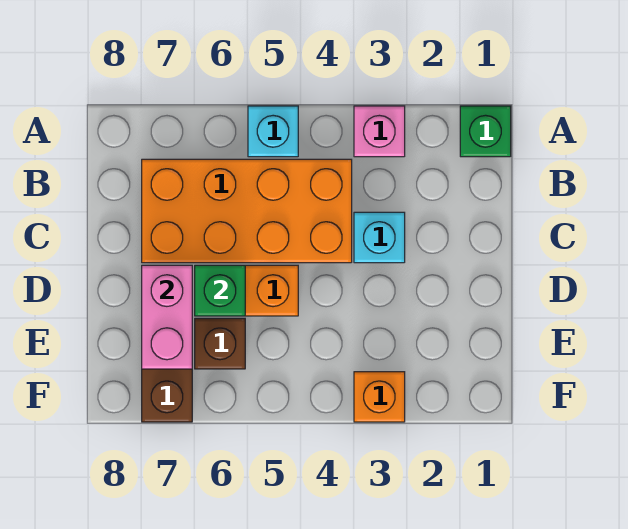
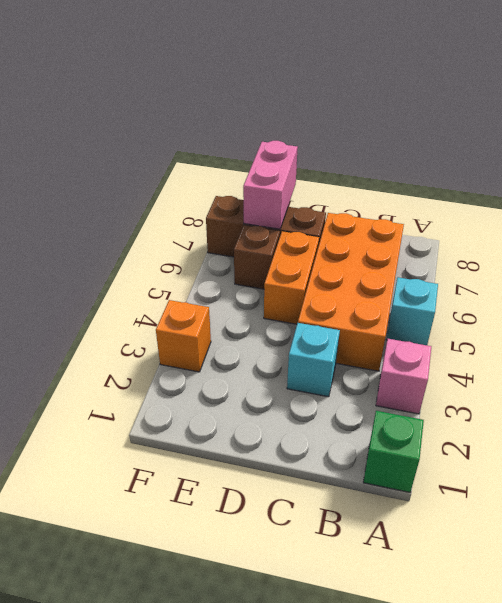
green 1x1 brick [195,265,245,316] -> none
pink 1x2 brick [142,265,192,369] -> pink 1x2 brick turned to [243,141,298,229]

